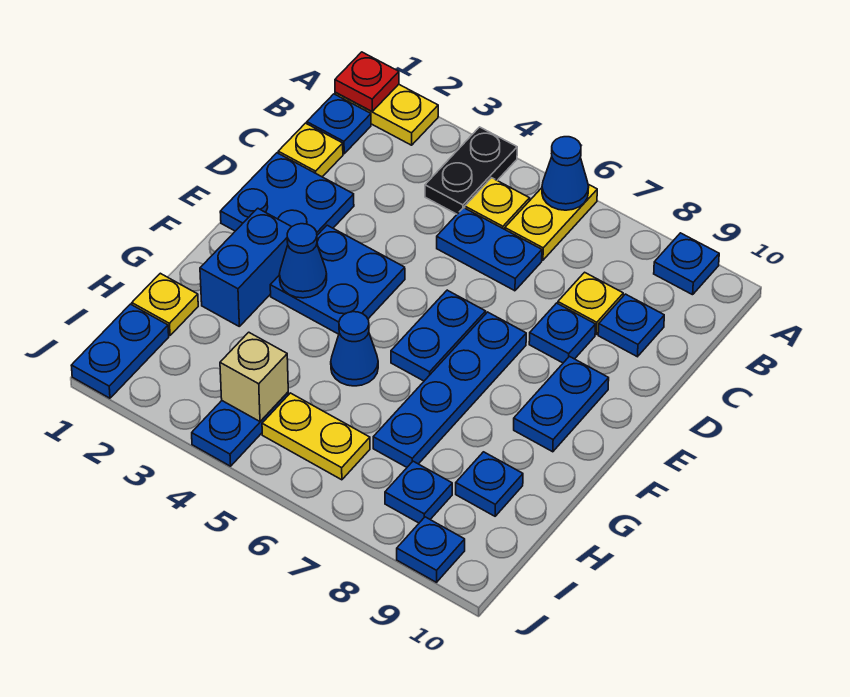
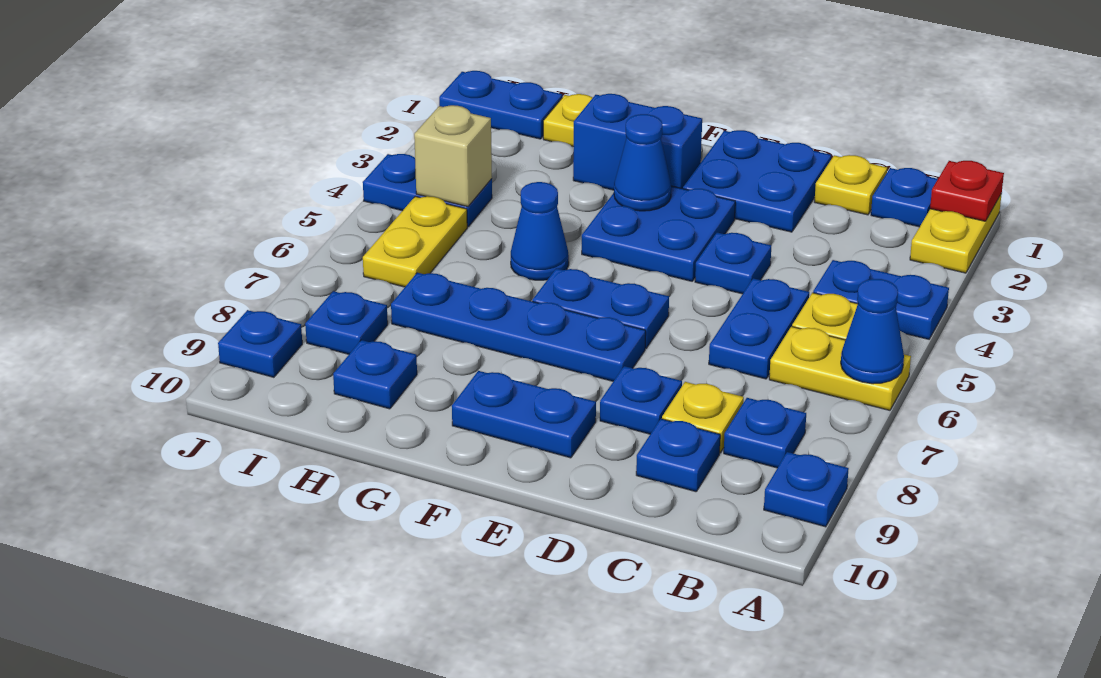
black 1x2 plate [425,127,517,214] -> blue 1x2 plate [813,260,949,339]
none -> blue 1x1 plate [724,398,806,468]
none -> blue 1x1 plate [695,233,771,294]

